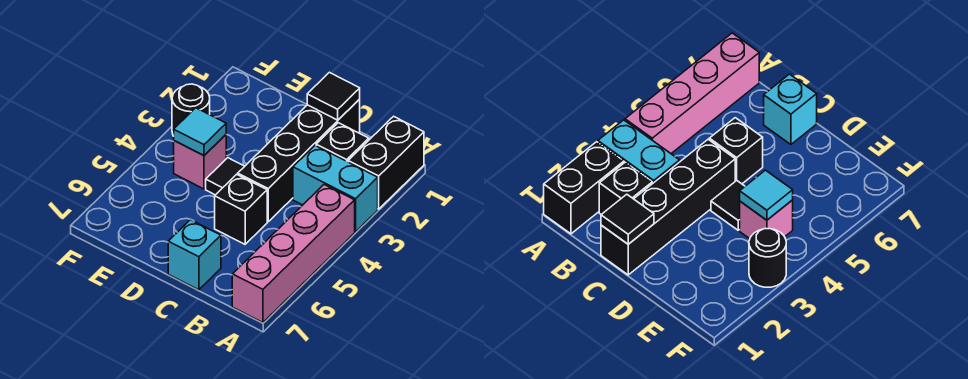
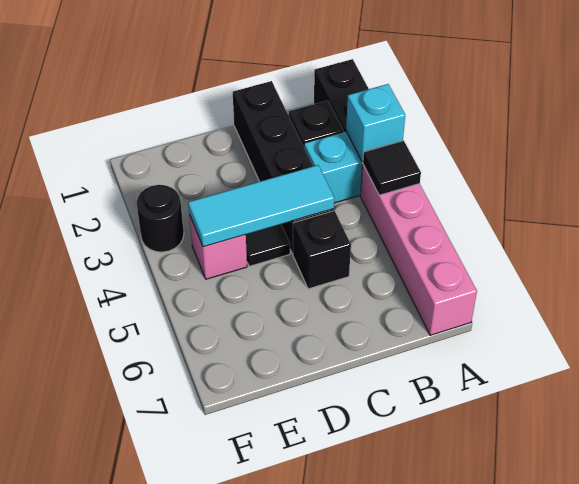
black 1x1 tile [307,72,360,120] -> black 1x1 tile moved to [363,141,421,195]
cyan 1x1 brick [168,220,221,290] -> cyan 1x1 brick moved to [346,84,405,162]
cyan 1x1 tile [174,108,226,156] -> cyan 1x3 tile [188,165,334,247]

